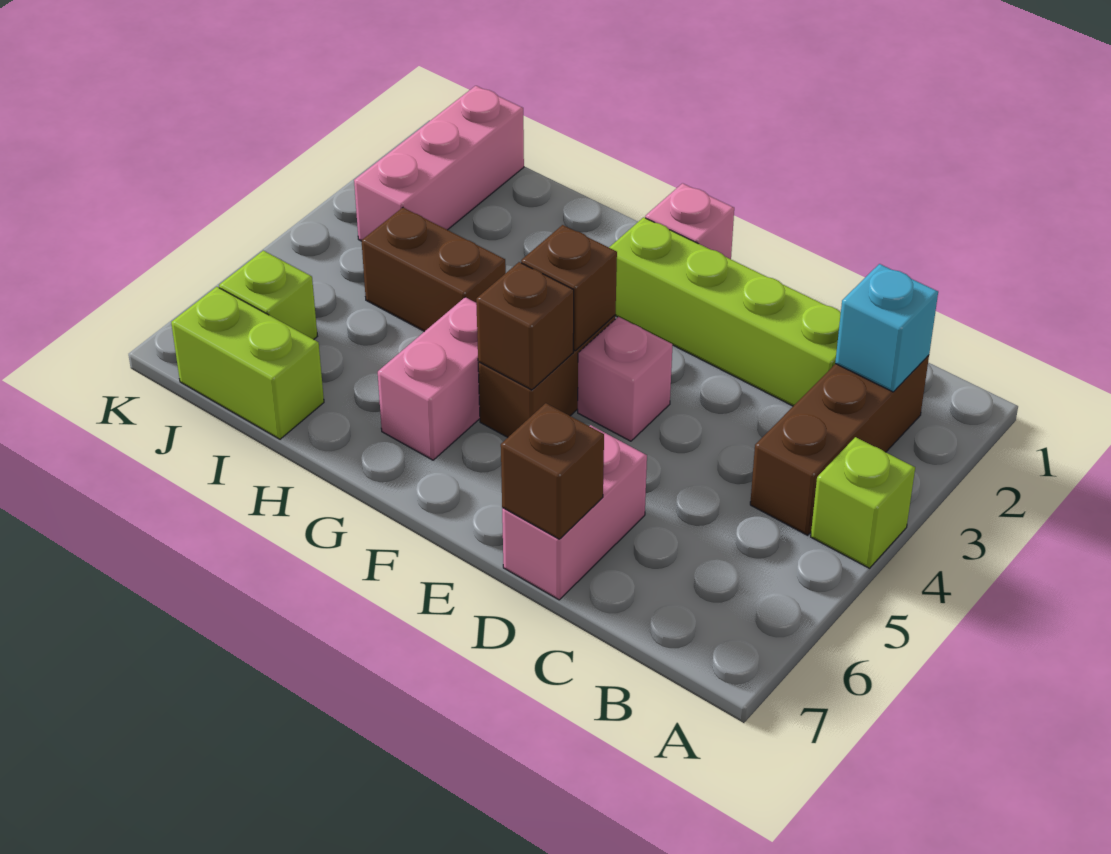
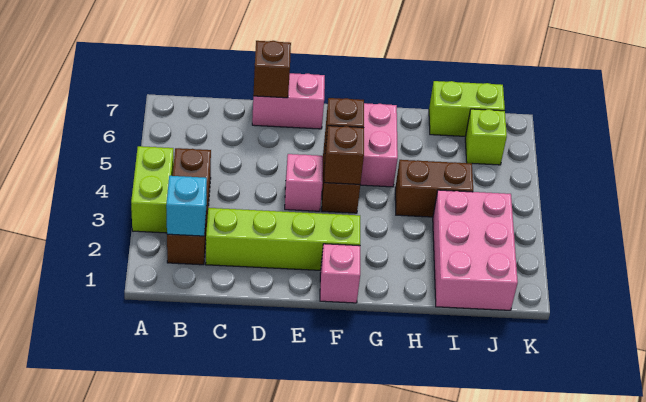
lime 1x1 brick [811,437,915,568] -> lime 1x2 brick [131,146,174,233]
pink 1x2 brick [502,425,647,600] -> pink 1x2 brick turned to [252,73,325,129]
pink 1x3 brick [354,86,524,241] -> pink 2x3 brick [433,190,518,310]

